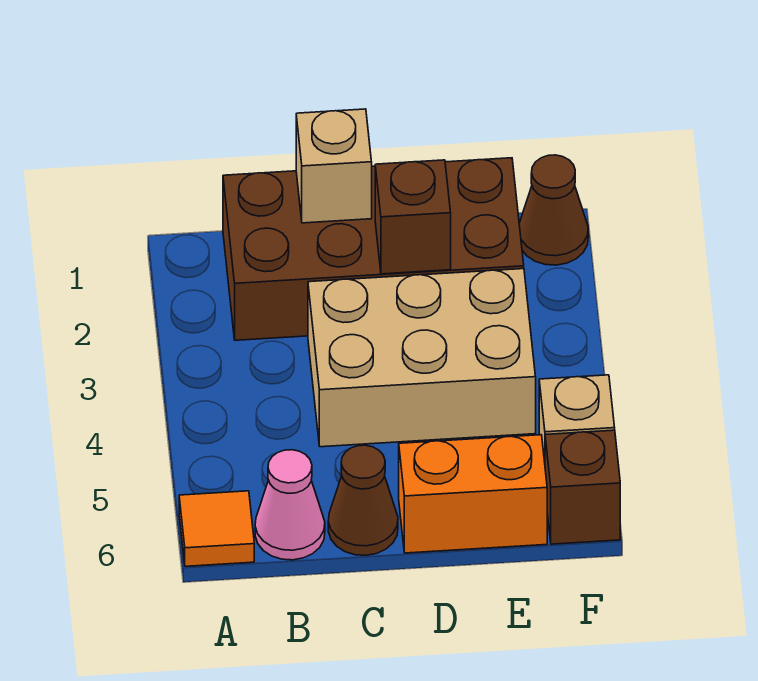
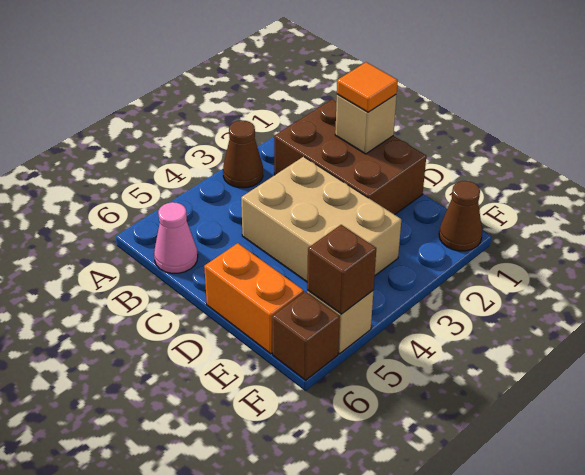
orange 1x1 tile [179,491,254,566] -> orange 1x1 tile moved to [337,62,398,112]
brown 2x4 brick [223,158,524,340] -> brown 2x3 brick [274,99,426,215]
brown 1x1 cone [328,445,398,555] -> brown 1x1 cone moved to [223,120,263,188]
brown 1x1 brick [375,160,451,274] -> brown 1x1 brick moved to [307,225,376,314]

